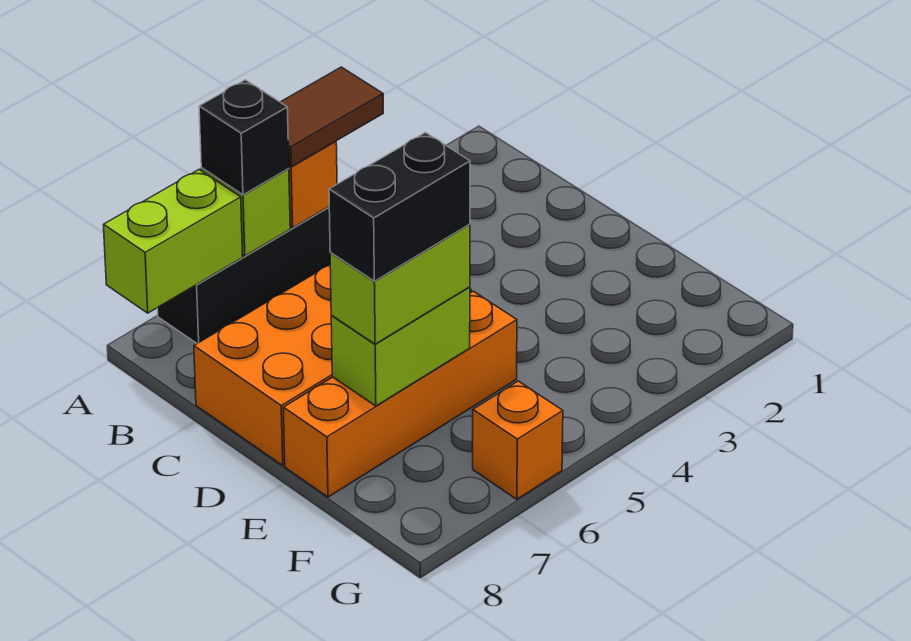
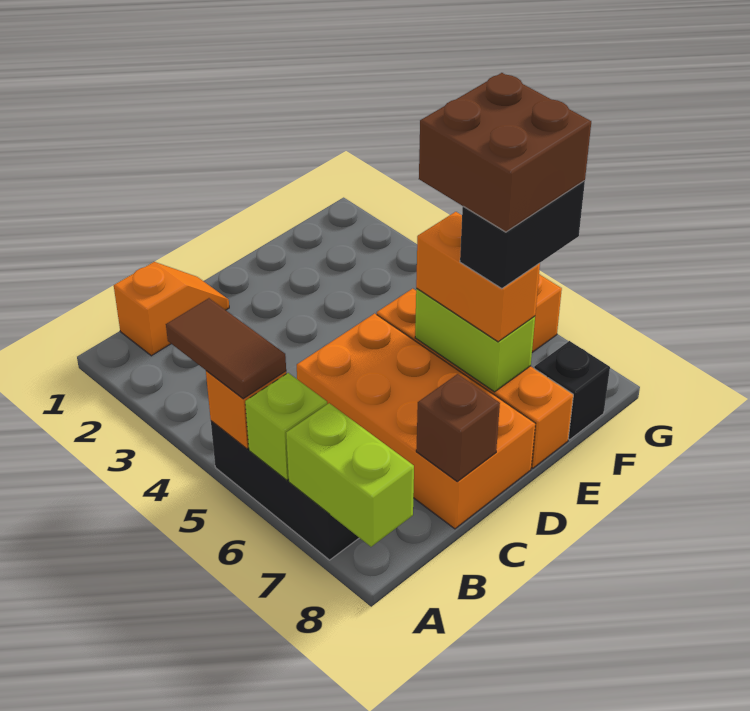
black 1x1 brick [199,80,289,195] -> black 1x1 brick moved to [534,341,610,440]
none -> orange 1x2 slope [114,262,229,356]
none -> brown 1x1 brick [416,374,500,481]
lime 1x2 brick [330,224,470,344] -> orange 1x2 brick [416,212,540,342]
black 1x2 brick [329,133,470,281] -> black 1x2 brick turned to [460,181,585,289]
none -> brown 2x2 brick [419,73,591,232]

